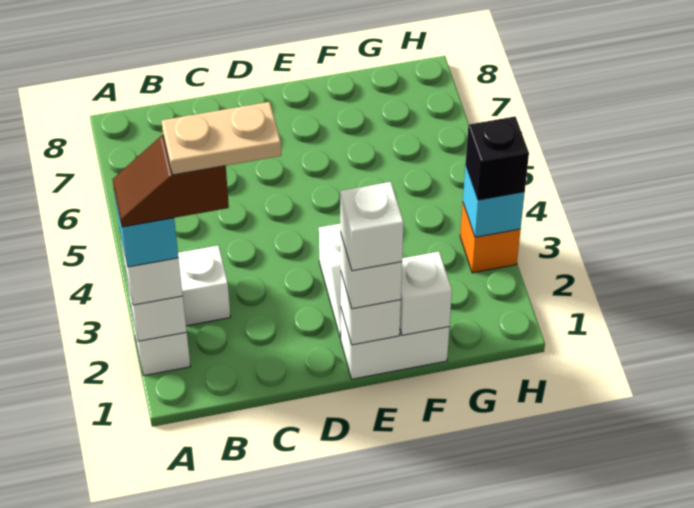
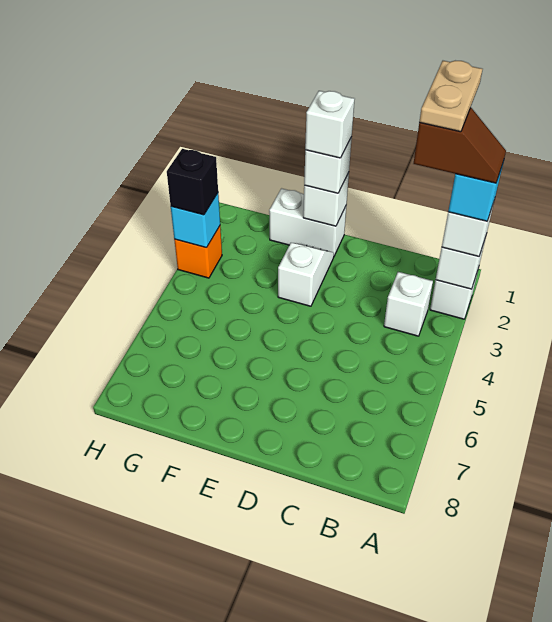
tan 1x2 plate [162,102,281,175] -> tan 1x2 plate turned to [419,61,483,132]
white 1x1 brick [400,252,452,335] -> none

